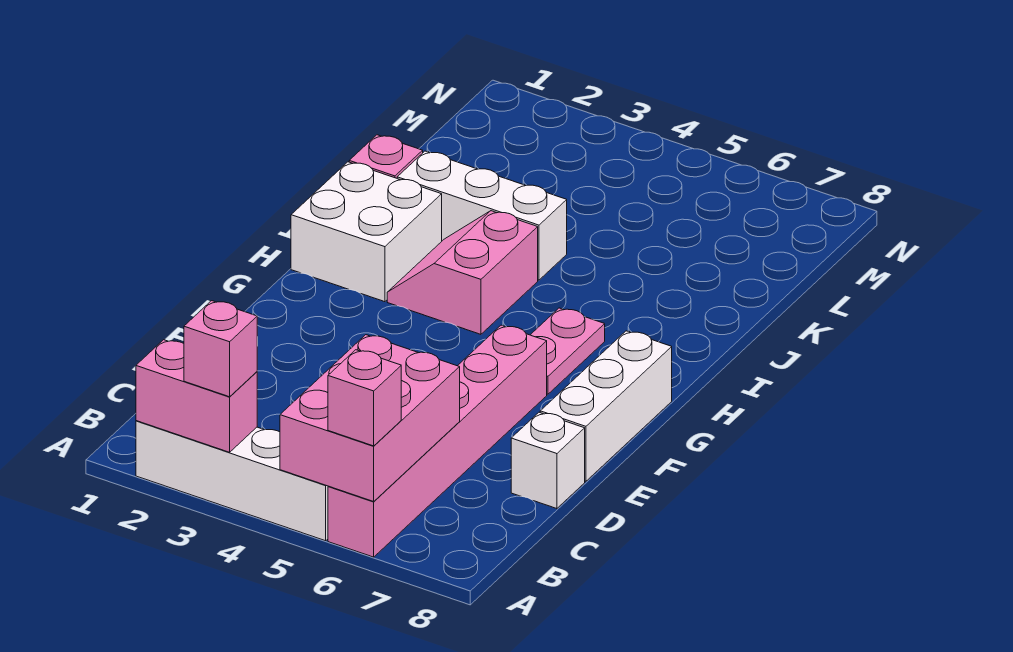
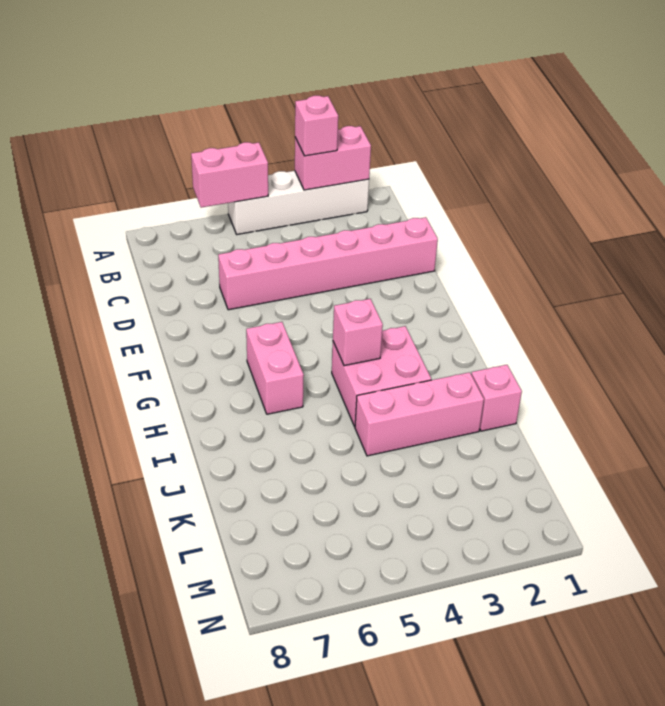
pink 2x3 brick [280,335,460,501] -> pink 1x2 brick [191,142,268,208]
pink 1x6 brick [328,325,547,557] -> pink 1x6 brick turned to [218,217,438,310]
pink 1x1 brick [328,350,401,446] -> pink 1x1 brick moved to [333,299,383,366]
white 1x1 brick [511,412,585,509] -> none
white 1x3 brick [540,331,672,481] -> none
pink 1x2 plate [531,308,605,394] -> pink 1x2 brick [246,322,304,414]
white 2x2 brick [291,162,442,302] -> none
pink 2x2 slope [387,211,538,334] -> pink 2x2 brick [332,326,431,427]
white 1x3 brick [397,151,567,280] -> pink 1x3 brick [355,372,484,456]

